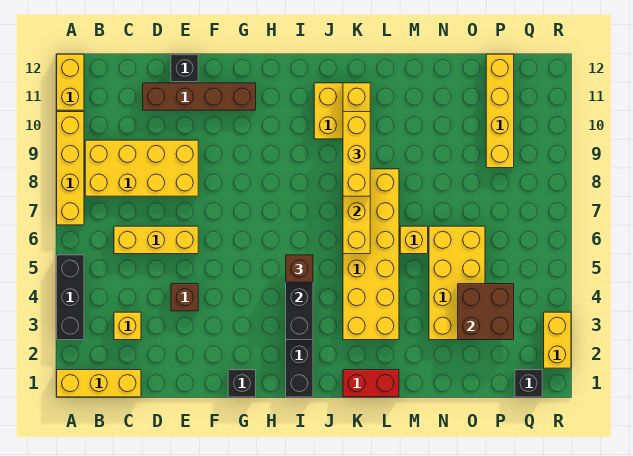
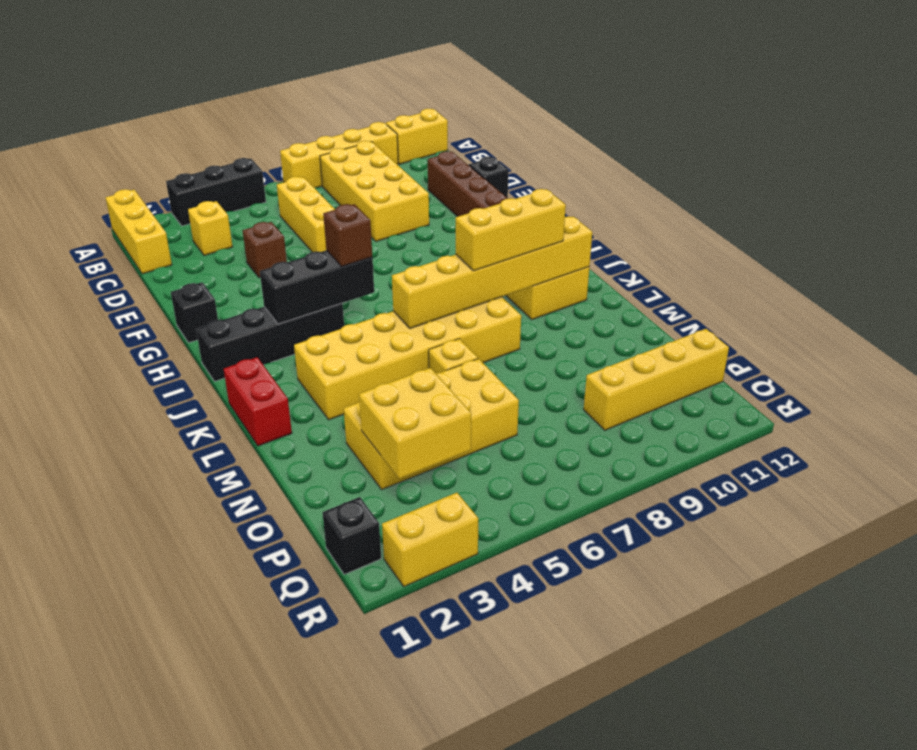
brown 2x2 brick [458,284,514,340] -> yellow 2x2 brick [359,368,471,479]

